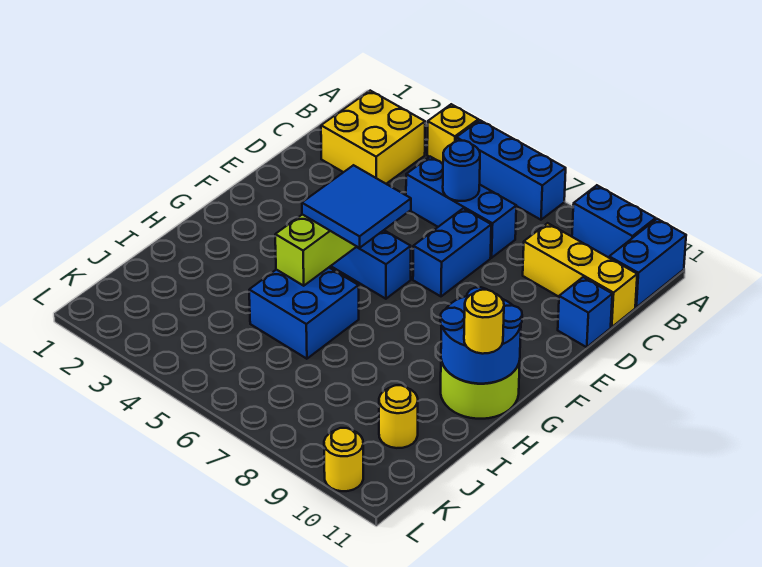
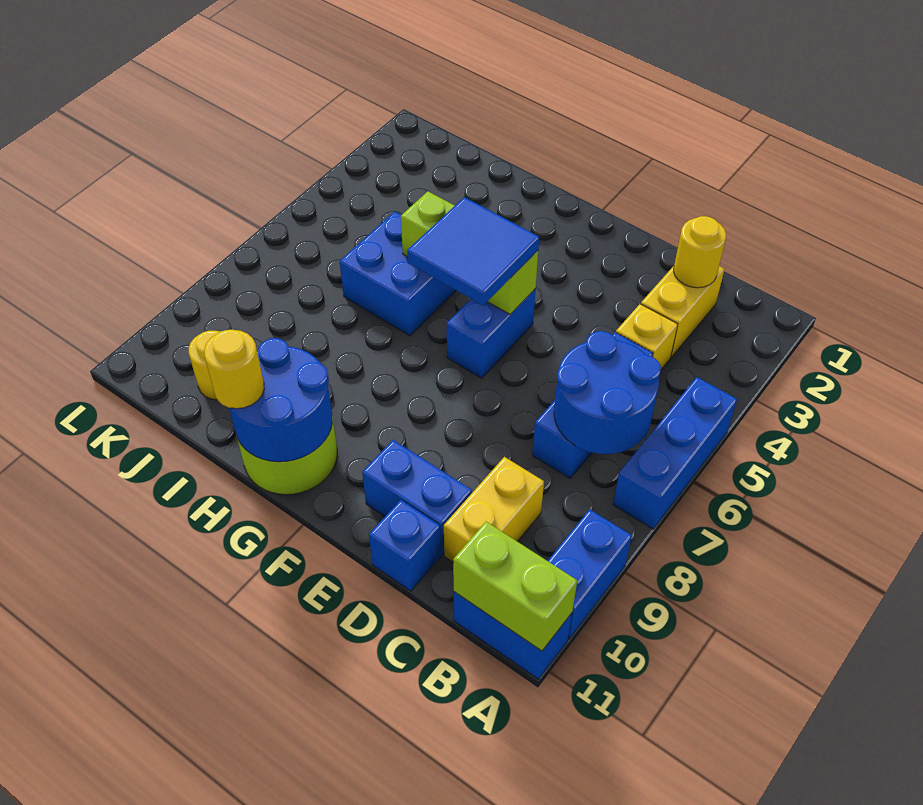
yellow 1x1 brick [427,104,478,163] -> yellow 1x1 brick moved to [616,304,678,369]
none -> lime 1x2 brick [453,522,577,651]
yellow 2x2 brick [321,91,425,184] -> yellow 1x2 brick [641,266,725,357]
blue 1x1 round brick [443,141,480,201] -> blue 2x2 round brick [554,331,661,454]
yellow 1x3 brick [523,223,637,327] -> yellow 1x2 brick [444,457,544,562]
blue 1x2 brick [413,208,491,296] -> blue 1x2 brick moved to [362,440,472,555]
yellow 1x1 round brick [324,428,363,491] -> yellow 1x1 round brick moved to [674,216,726,288]

